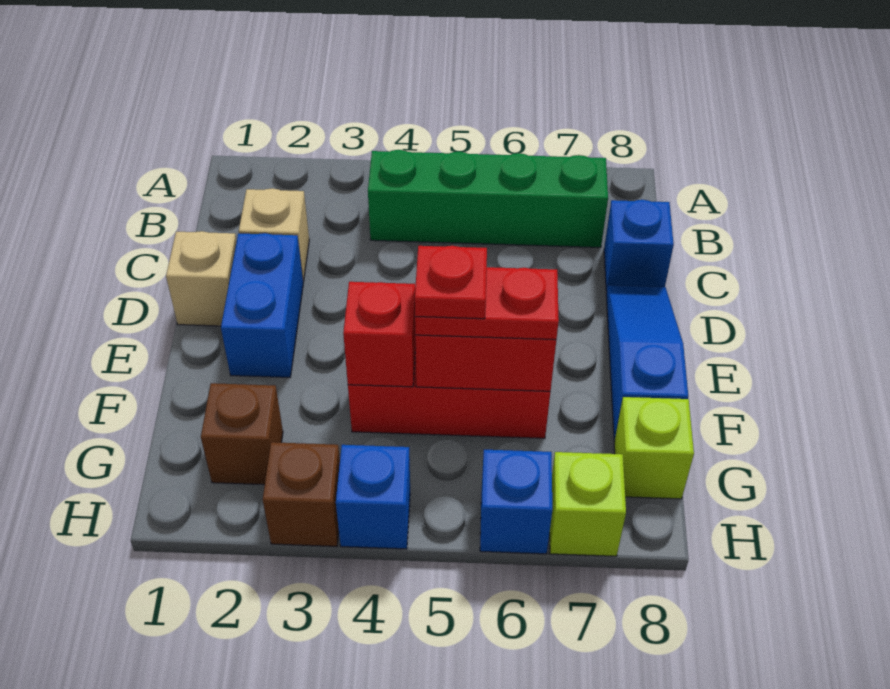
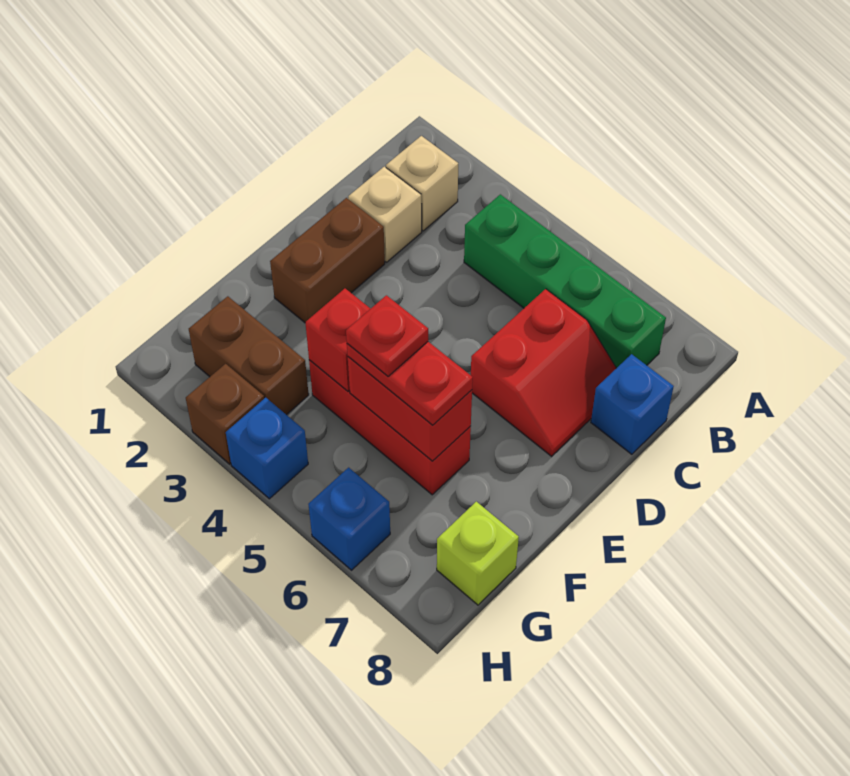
none -> red 2x2 slope [471,289,616,456]
tan 1x1 brick [166,231,237,326] -> tan 1x1 brick moved to [386,136,458,231]
blue 1x2 brick [221,233,303,377] -> brown 1x2 brick [270,198,385,323]
blue 1x3 slope [606,285,688,441] -> none
brown 1x1 brick [201,383,283,485] -> brown 1x2 brick [189,296,309,415]
lime 1x1 brick [550,452,626,556] -> none

